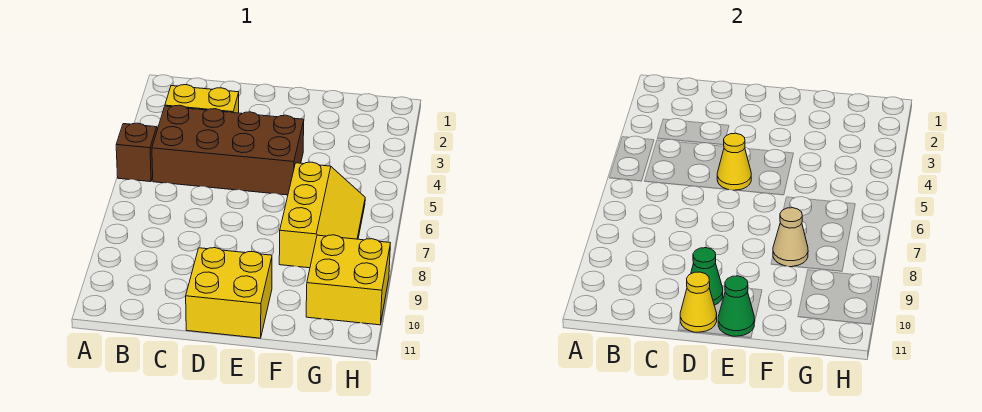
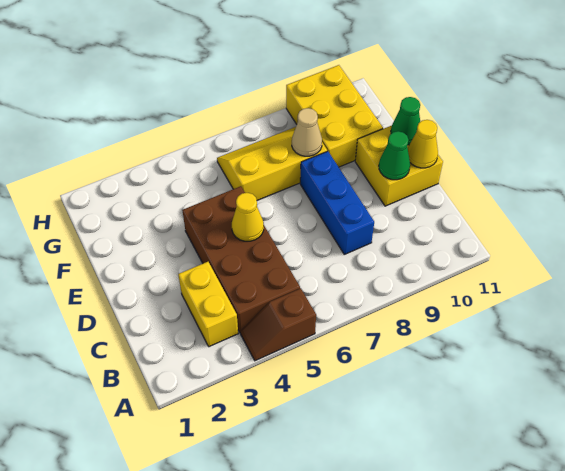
none -> blue 1x3 brick [300,151,374,254]
yellow 2x2 brick [306,235,390,325] -> yellow 2x3 brick [286,65,383,167]

